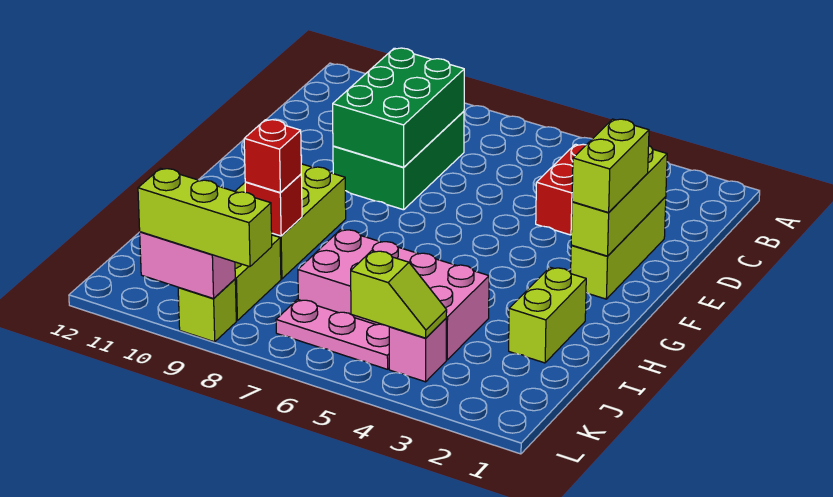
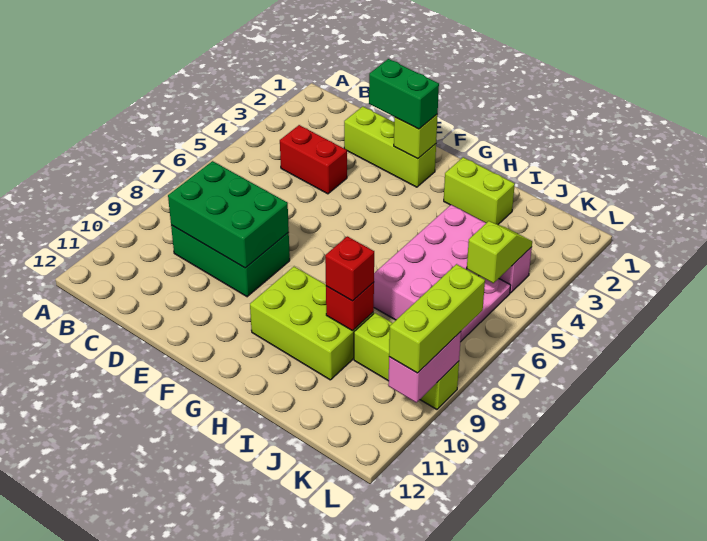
lime 1x3 brick [571,146,667,256] -> lime 1x1 brick [394,114,438,159]
lime 1x2 brick [572,119,649,213] -> green 1x2 brick [369,59,439,129]

